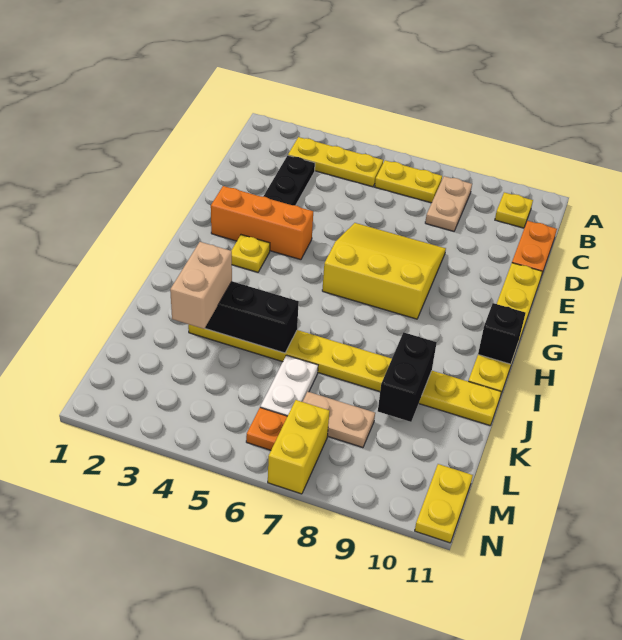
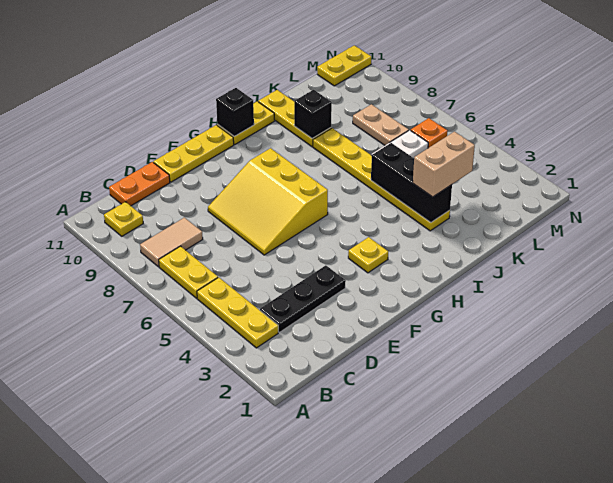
tan 1x2 plate [425,176,472,231] -> tan 1x2 tile [140,218,203,267]
orange 1x3 brick [211,186,313,260] -> none
black 1x2 brick [378,332,437,422] -> black 1x1 brick [294,90,332,138]
yellow 1x2 brick [268,400,330,494] -> none

